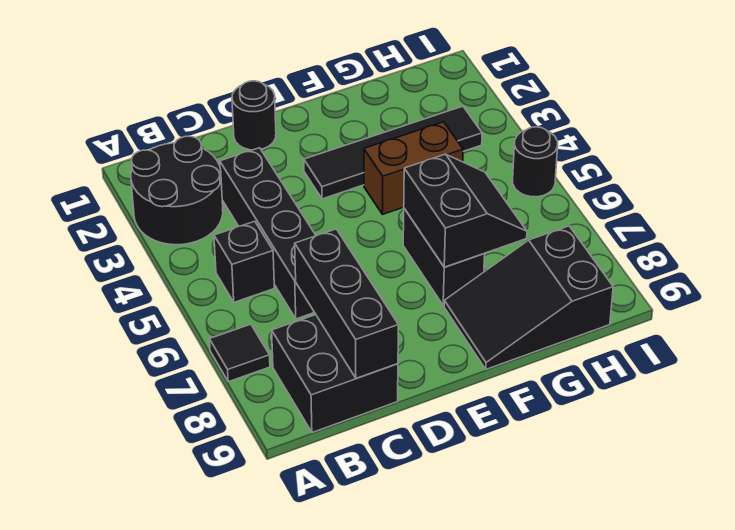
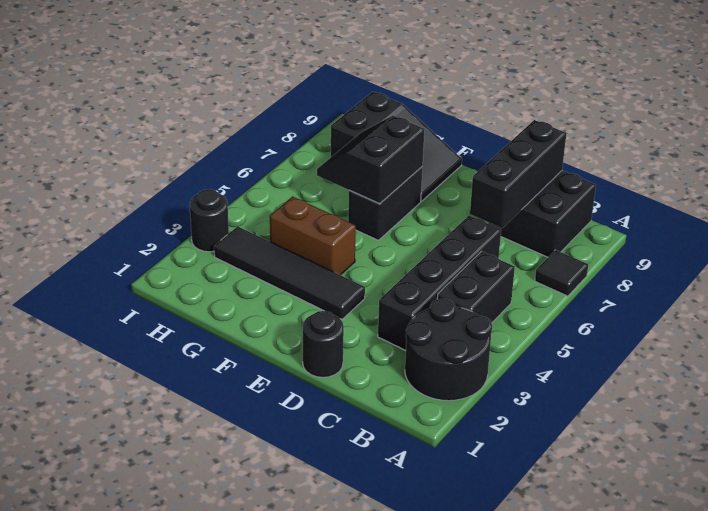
black 1x1 brick [214,221,274,302] -> black 1x2 brick [437,252,515,323]
black 1x1 round brick [513,127,558,197] -> black 1x1 round brick moved to [190,189,229,252]

